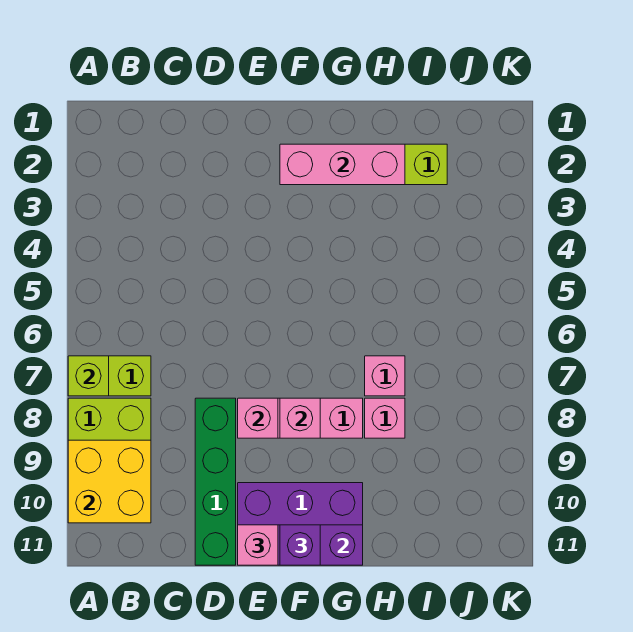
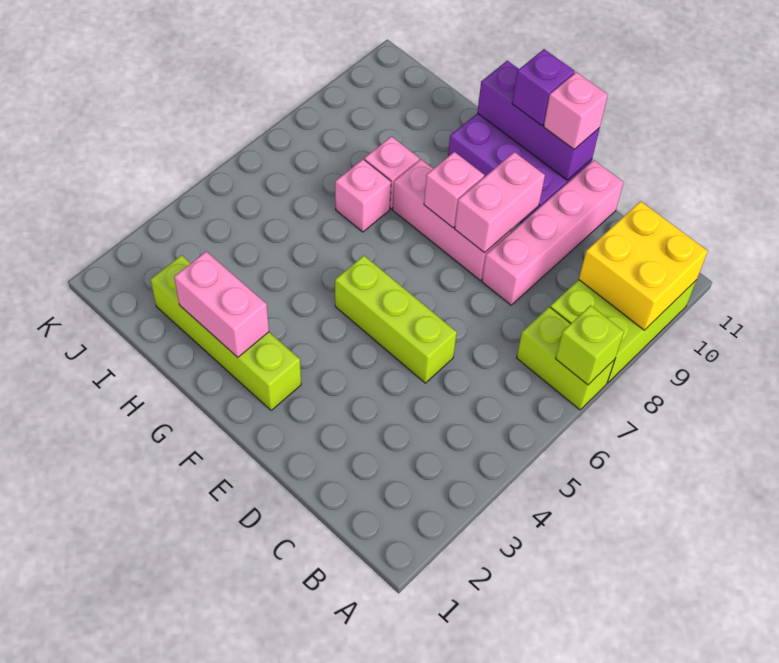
none -> lime 1x3 brick [335,256,457,383]
green 1x4 brick [195,398,236,565] -> pink 1x4 brick [482,160,624,305]
pink 1x1 brick [238,398,278,438] -> pink 1x2 brick [455,152,545,253]
pink 1x3 brick [280,144,405,185] -> pink 1x2 brick [174,252,269,357]

